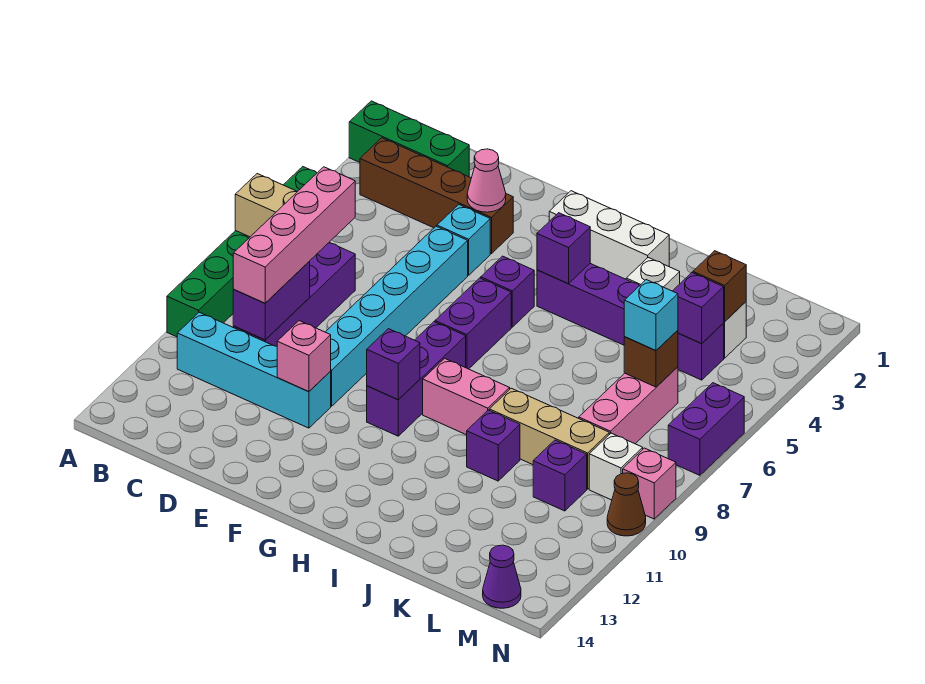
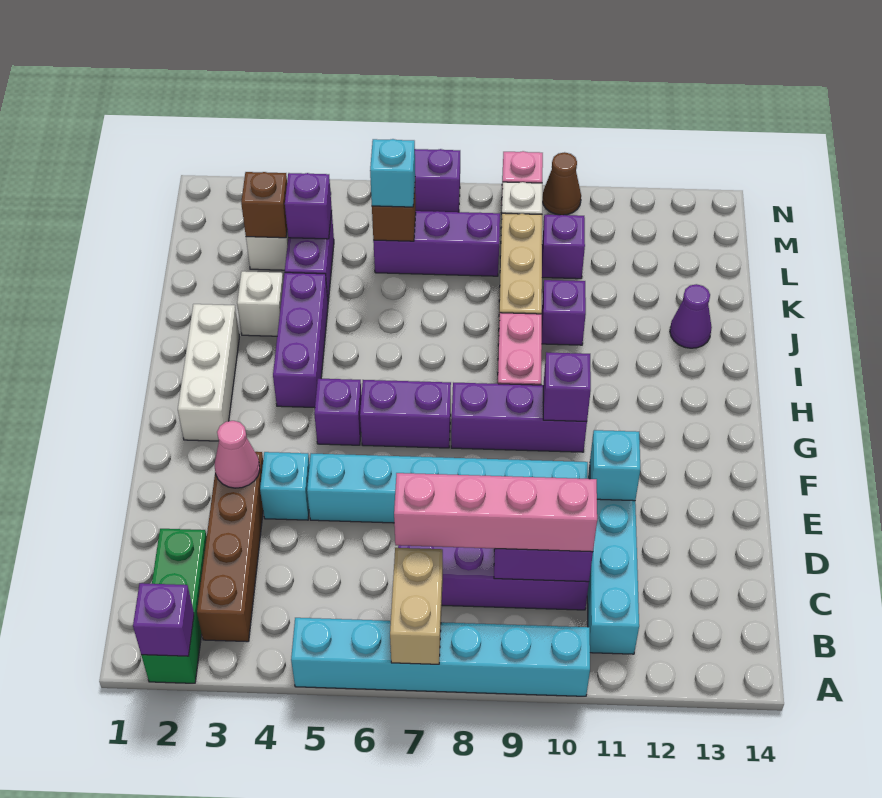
green 1x6 brick [167,167,317,337] -> cyan 1x6 brick [291,618,590,696]
pink 1x1 brick [277,321,331,391] -> cyan 1x1 brick [590,430,640,501]
purple 1x1 brick [537,213,590,284] -> purple 1x1 brick moved to [133,583,194,656]
pink 1x3 brick [579,367,678,444] -> purple 1x3 brick [373,211,500,276]
purple 1x1 cone [483,545,521,608] -> purple 1x1 cone moved to [670,284,712,348]

